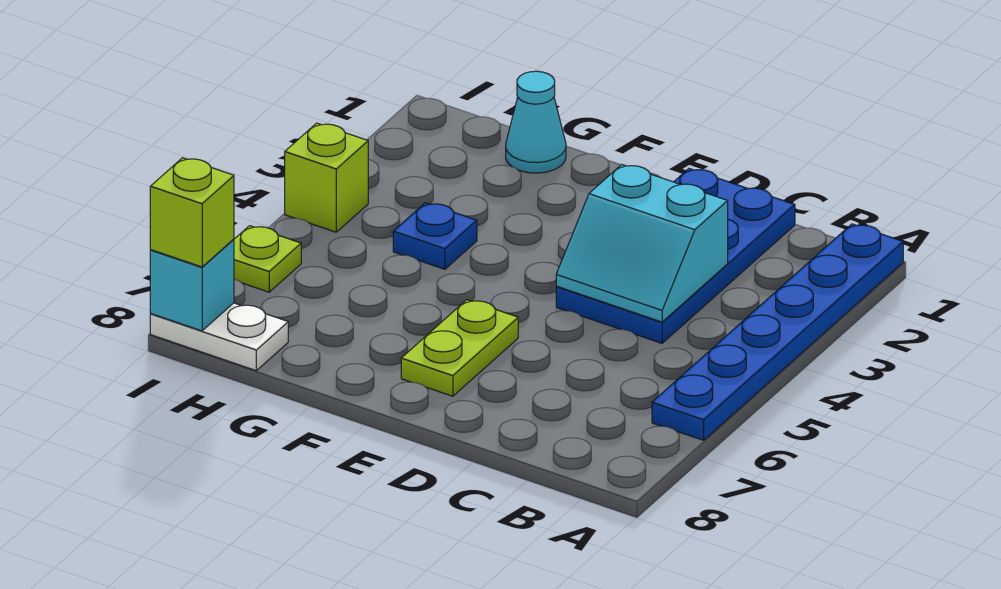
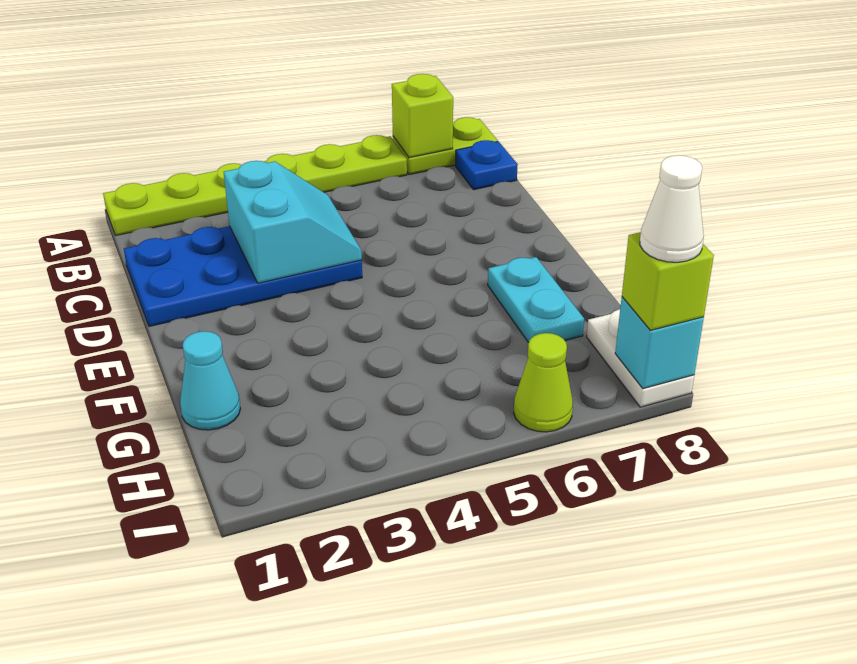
blue 1x6 plate [652,224,903,440] -> lime 1x6 plate [103,135,407,235]
lime 1x2 plate [401,300,518,396] -> lime 1x2 plate moved to [393,117,498,175]
none -> cyan 1x2 plate [488,257,584,343]
blue 1x1 plate [393,203,477,269] -> blue 1x1 plate moved to [455,140,518,190]
lime 1x1 brick [285,123,368,232] -> lime 1x1 brick moved to [392,74,453,158]
lime 1x1 plate [234,226,301,292] -> lime 1x1 cone [514,333,573,432]
none -> white 1x1 cone [640,155,704,262]

